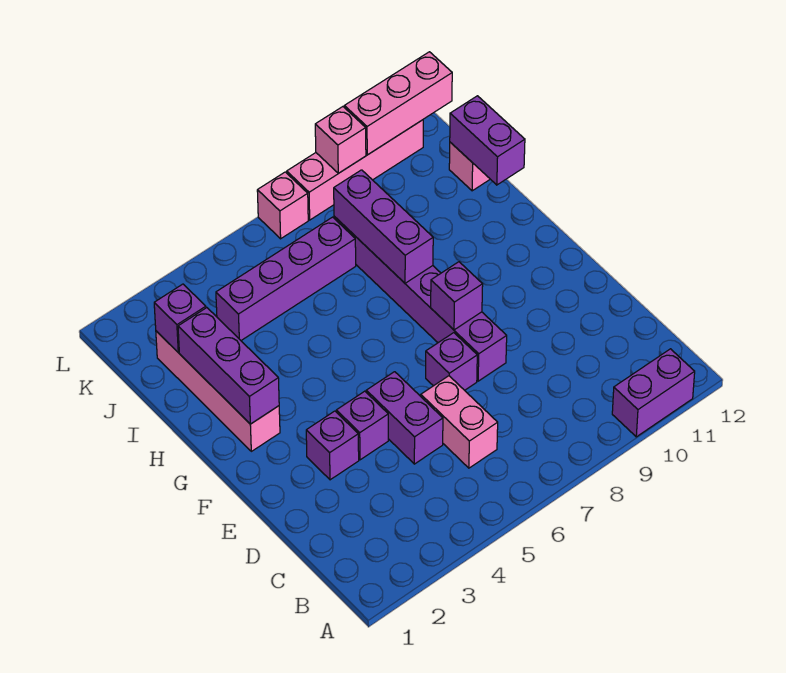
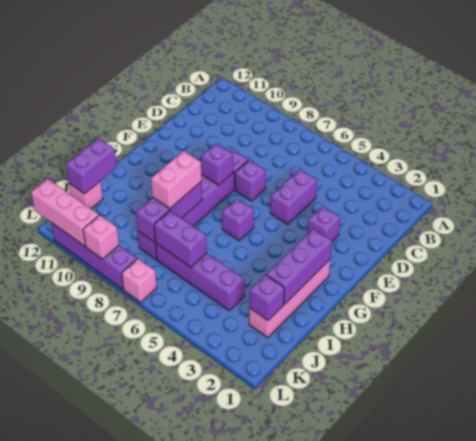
purple 1x2 brick [612,349,695,437] -> purple 1x2 brick moved to [154,211,207,267]
pink 1x2 brick [421,376,498,468] -> pink 1x2 brick moved to [151,151,202,209]
purple 1x1 brick [336,391,388,460] -> purple 1x1 brick moved to [222,199,254,241]
pink 1x4 brick [287,120,423,220] -> purple 1x4 brick [52,223,137,289]

